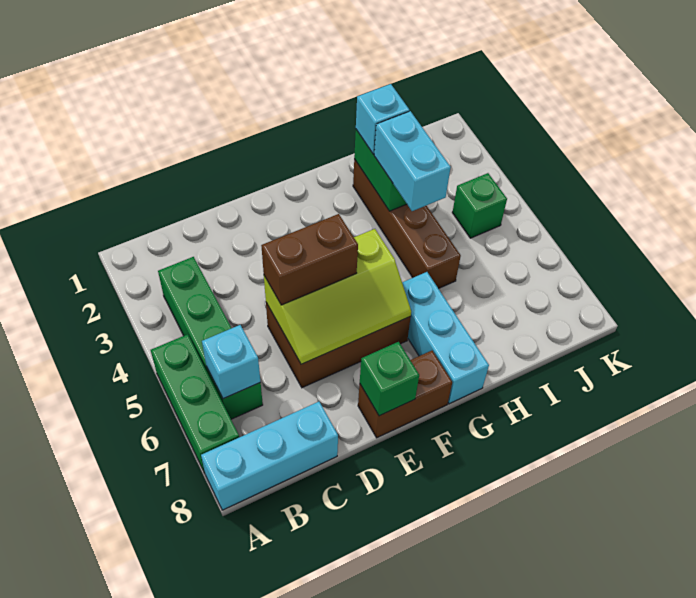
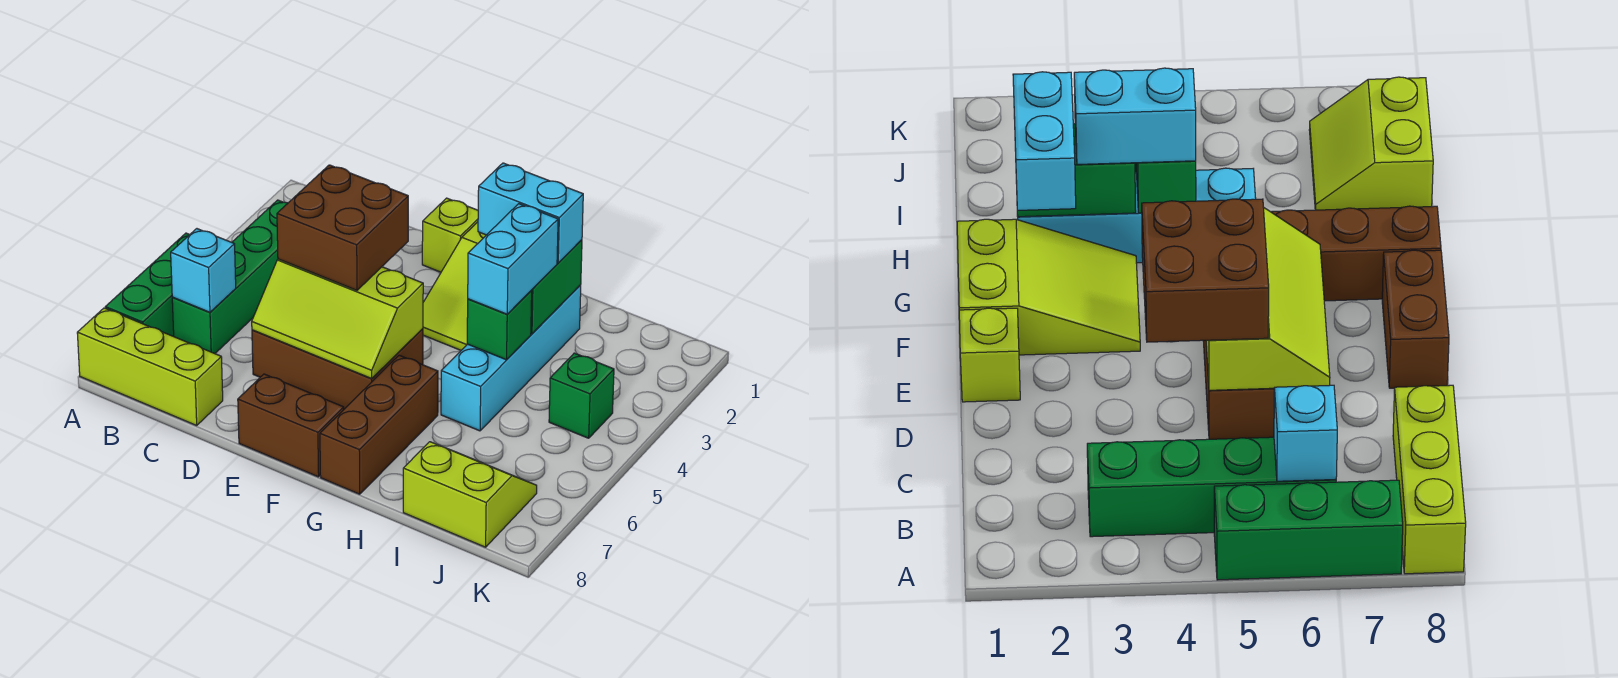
cyan 1x3 brick [201,402,338,510] -> lime 1x3 brick [77,308,223,426]
brown 1x2 brick [261,214,358,305] -> brown 2x2 brick [277,165,408,290]
none -> lime 1x1 brick [422,198,478,272]
green 1x1 brick [360,342,419,416] -> green 1x1 brick moved to [467,291,532,360]
none -> lime 2x3 slope [423,222,486,350]
cyan 1x3 brick [402,272,489,404] -> brown 1x3 brick [320,355,438,494]
brown 1x4 brick [353,159,461,289] -> cyan 1x4 brick [441,285,581,431]
cyan 1x1 brick [356,84,409,154] -> cyan 1x2 brick [478,163,583,263]
none -> lime 2x2 slope [403,442,537,547]

